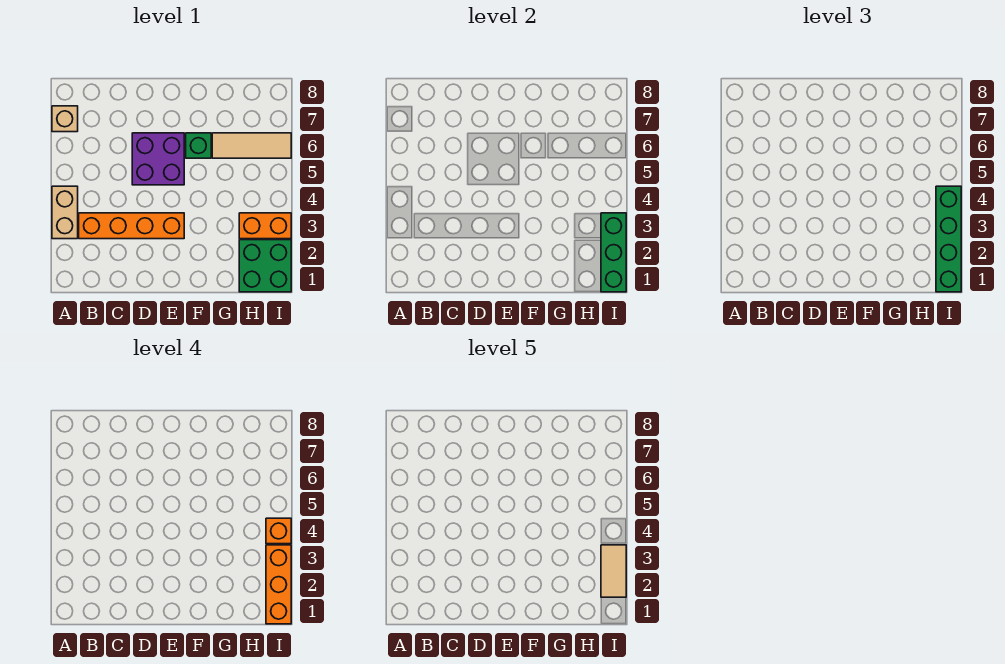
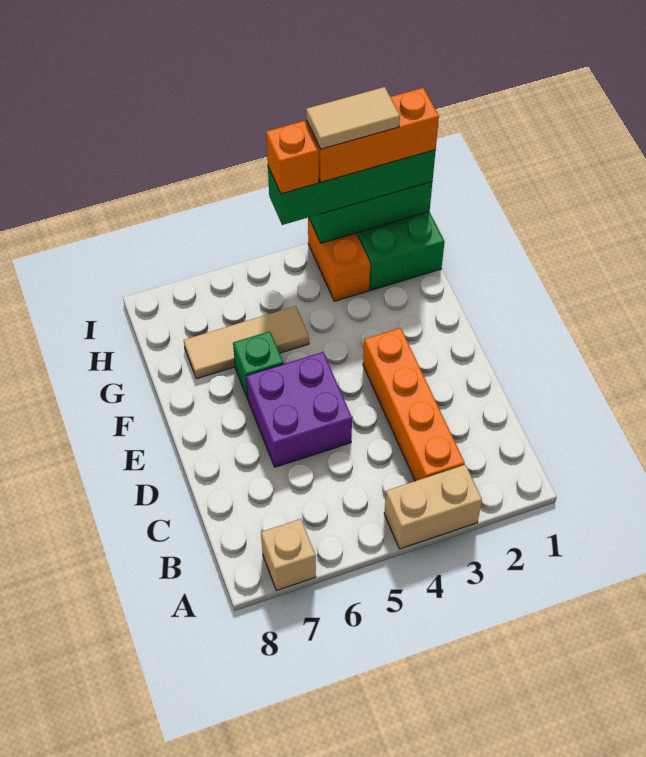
tan 1x3 tile [212,133,291,158] -> tan 1x3 tile turned to [184,306,309,379]

